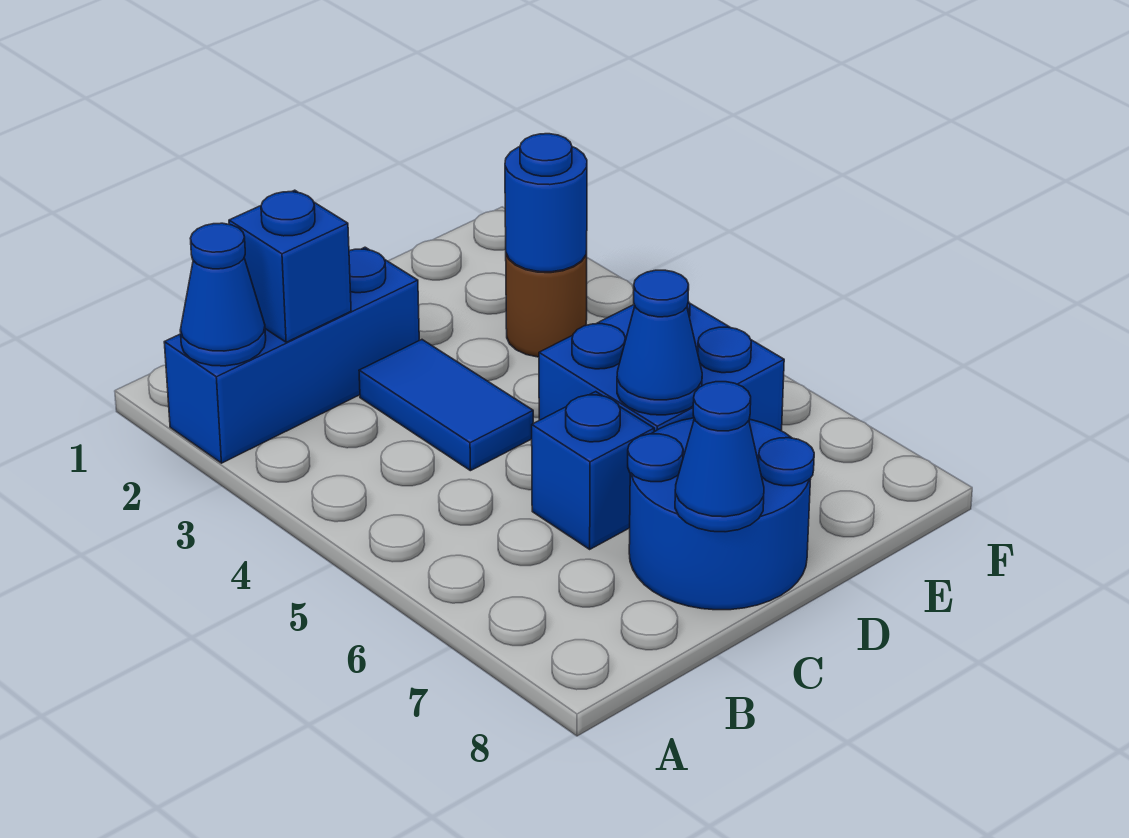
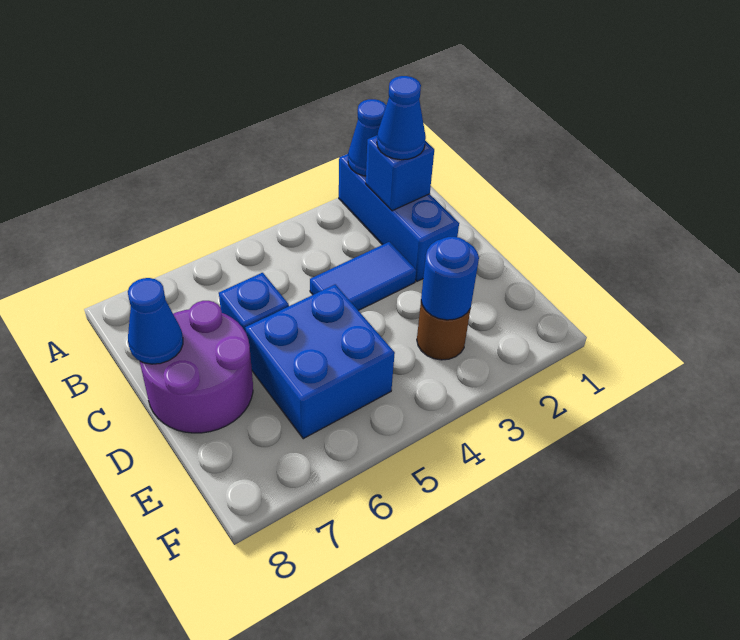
blue 2x2 round brick [628,418,814,610] -> purple 2x2 round brick [140,301,253,433]
blue 1x1 cone [617,270,702,415] -> blue 1x1 cone moved to [377,76,426,160]

